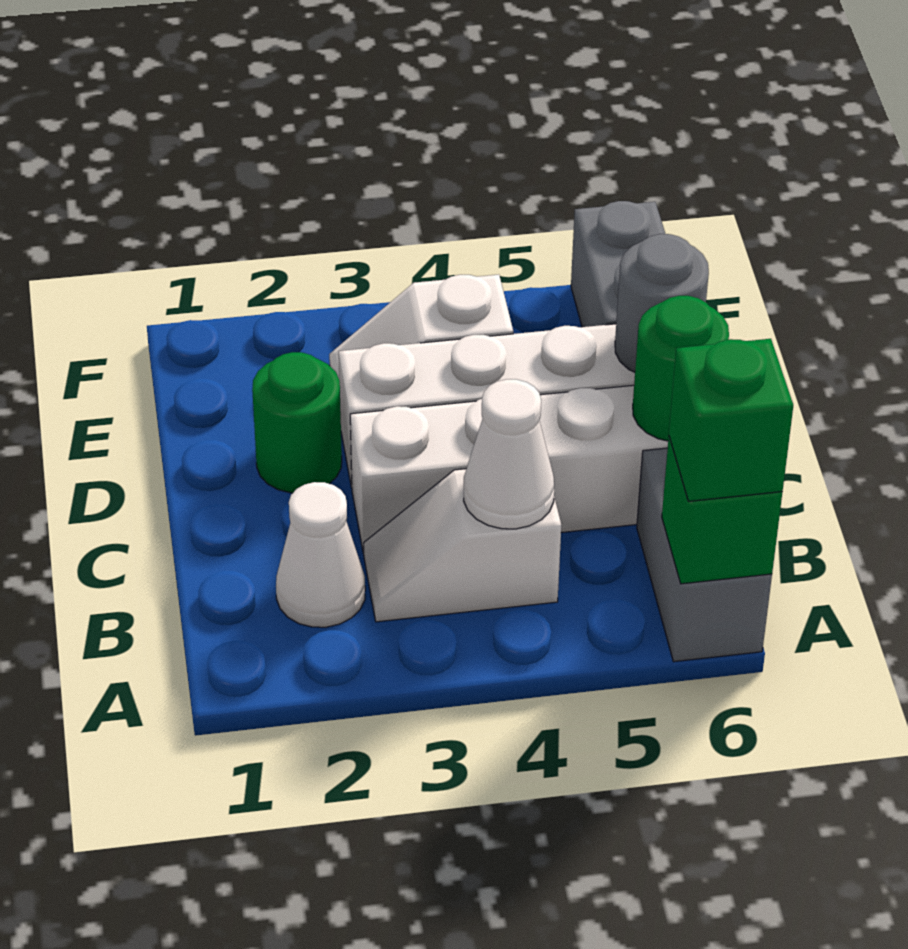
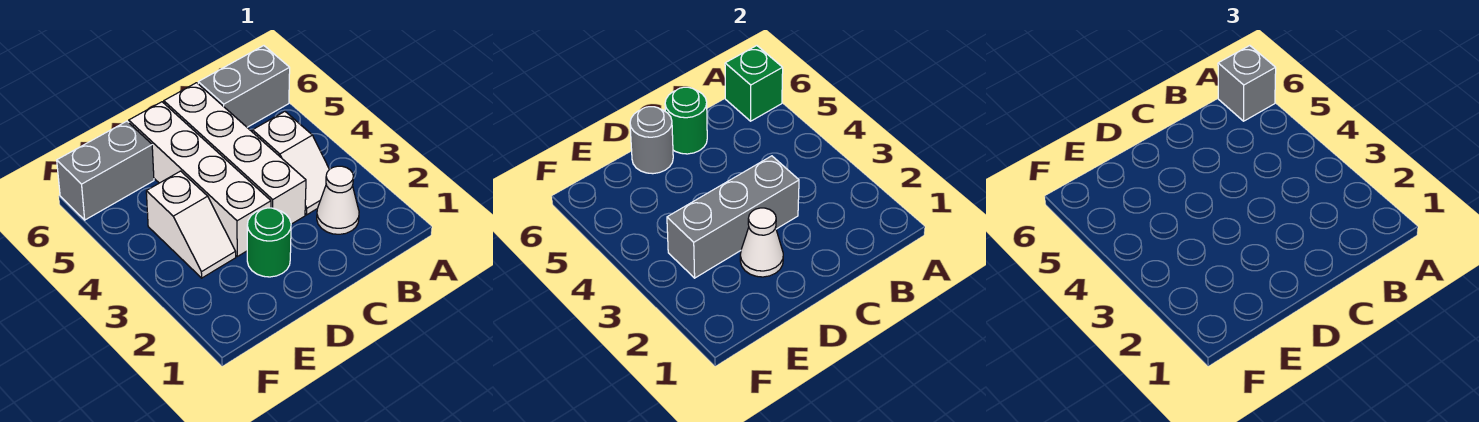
green 1x1 brick [669,339,793,501] -> grey 1x1 brick [1218,46,1276,121]
white 1x1 cone [464,379,554,529] -> white 1x1 cone moved to [740,208,783,277]
none -> grey 1x3 brick [667,156,799,278]

